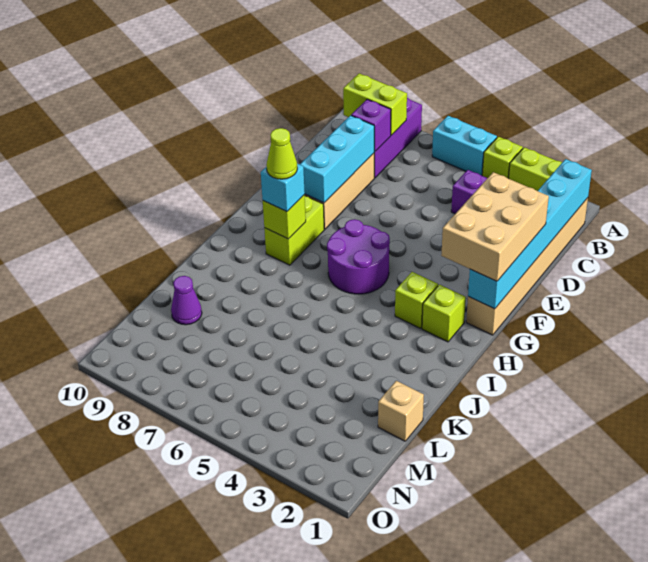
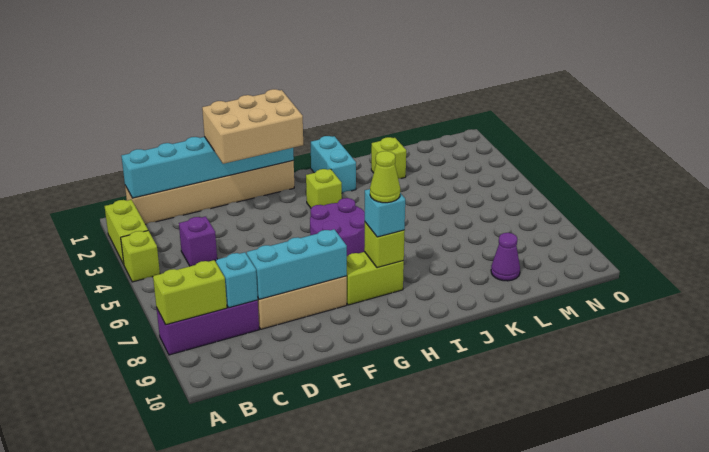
cyan 1x2 brick [432,116,497,176] -> cyan 1x2 brick moved to [311,136,356,193]
lime 1x2 brick [343,73,407,135] -> lime 1x2 brick turned to [153,260,227,325]
purple 1x1 brick [351,99,391,152] -> cyan 1x1 brick [216,252,258,308]
lime 1x1 brick [422,285,466,342] -> lime 1x1 brick moved to [371,137,406,179]
tan 1x1 brick [378,381,424,441] -> none

